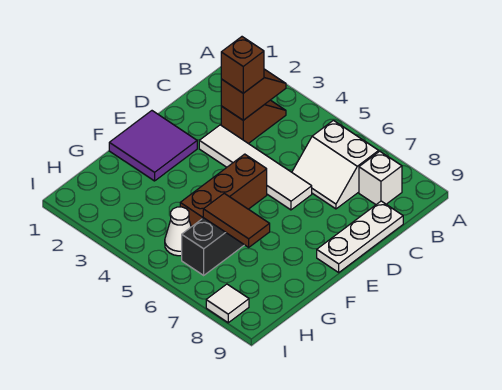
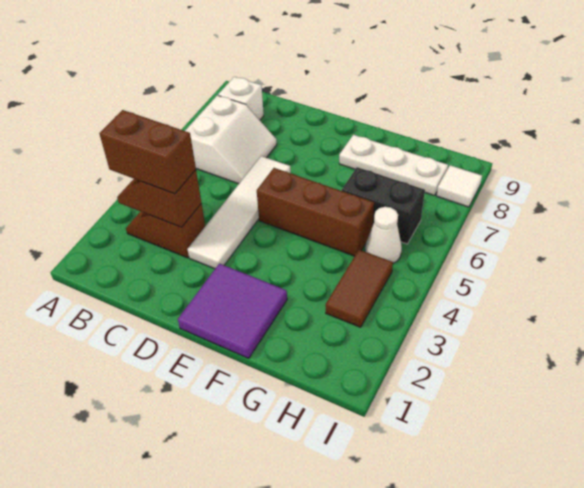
brown 1x1 brick [221,37,264,93] -> brown 1x2 brick [99,110,196,194]
white 1x3 plate [317,201,403,272] -> white 1x3 plate moved to [339,135,448,196]
brown 1x2 tile [203,193,270,247] -> brown 1x2 tile moved to [326,250,393,327]

